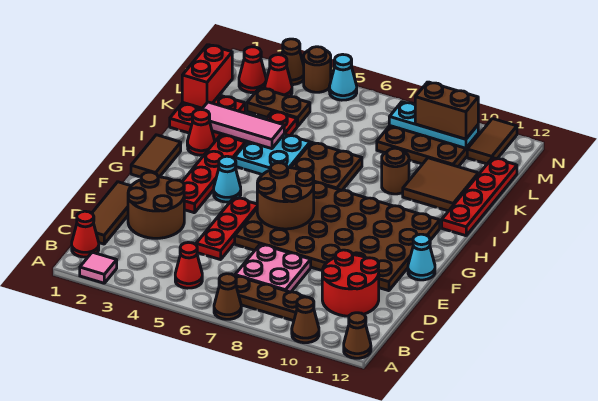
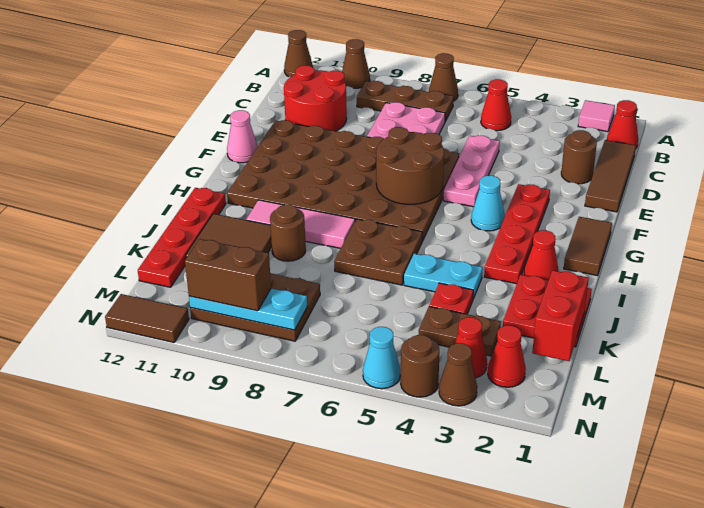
brown 2x2 round brick [128,172,184,238] -> brown 1x1 round brick [561,130,597,184]
red 1x3 plate [196,197,257,260] -> pink 1x3 plate [443,135,500,207]
cyan 1x1 cone [408,234,435,280] -> pink 1x1 cone [227,110,258,163]
cyan 2x2 plate [234,134,310,175] -> cyan 1x2 plate [404,254,483,299]
pink 1x3 tile [202,102,284,149] -> pink 1x3 tile moved to [246,200,355,248]
brown 1x2 tile [467,119,517,164] -> brown 1x2 tile turned to [105,294,189,342]

